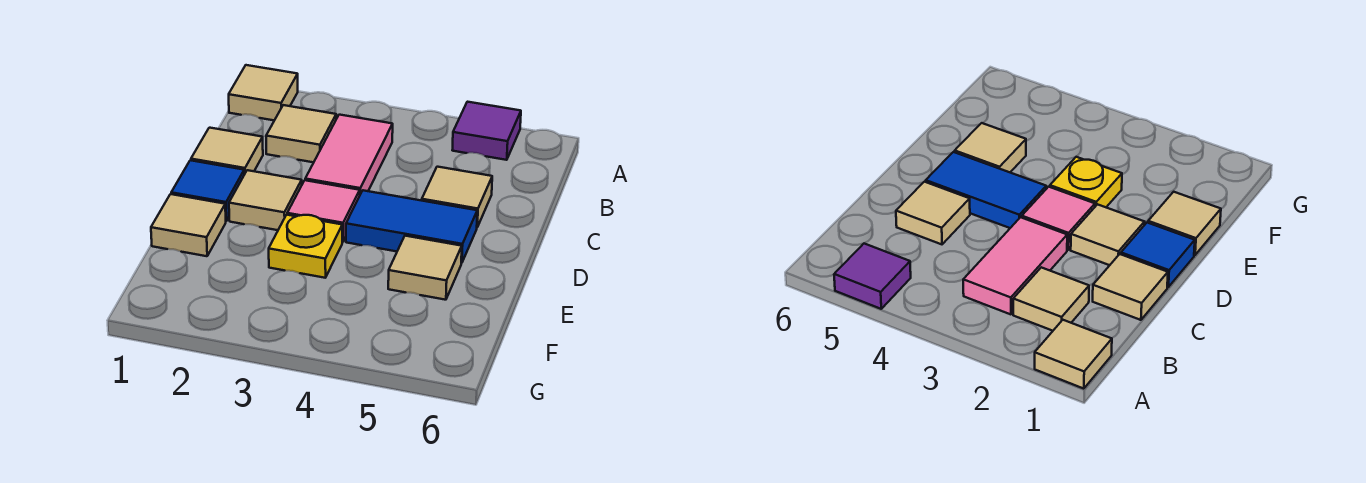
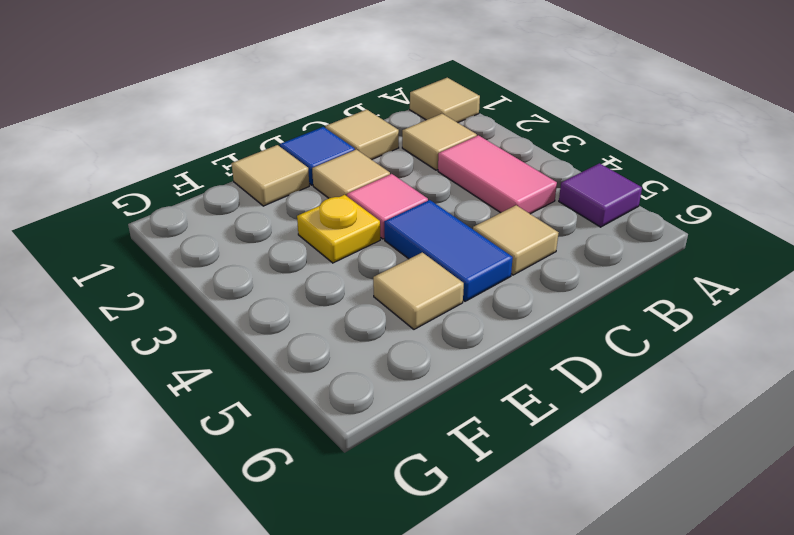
pink 1x2 tile [305,115,393,194] -> pink 1x2 tile turned to [438,135,557,214]

